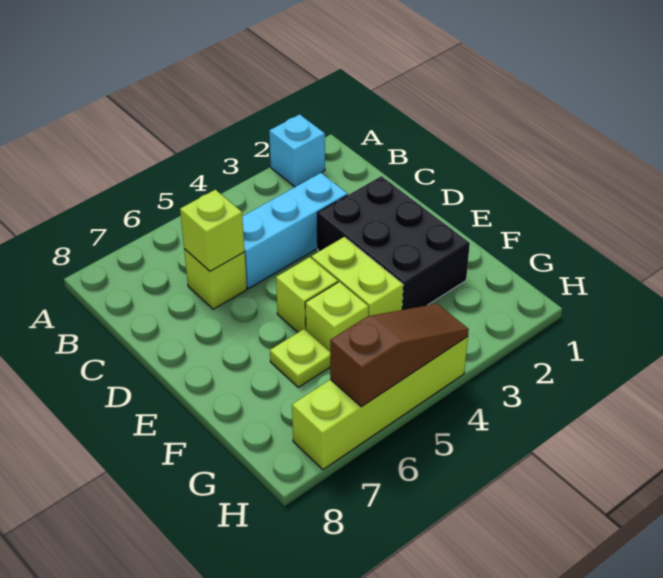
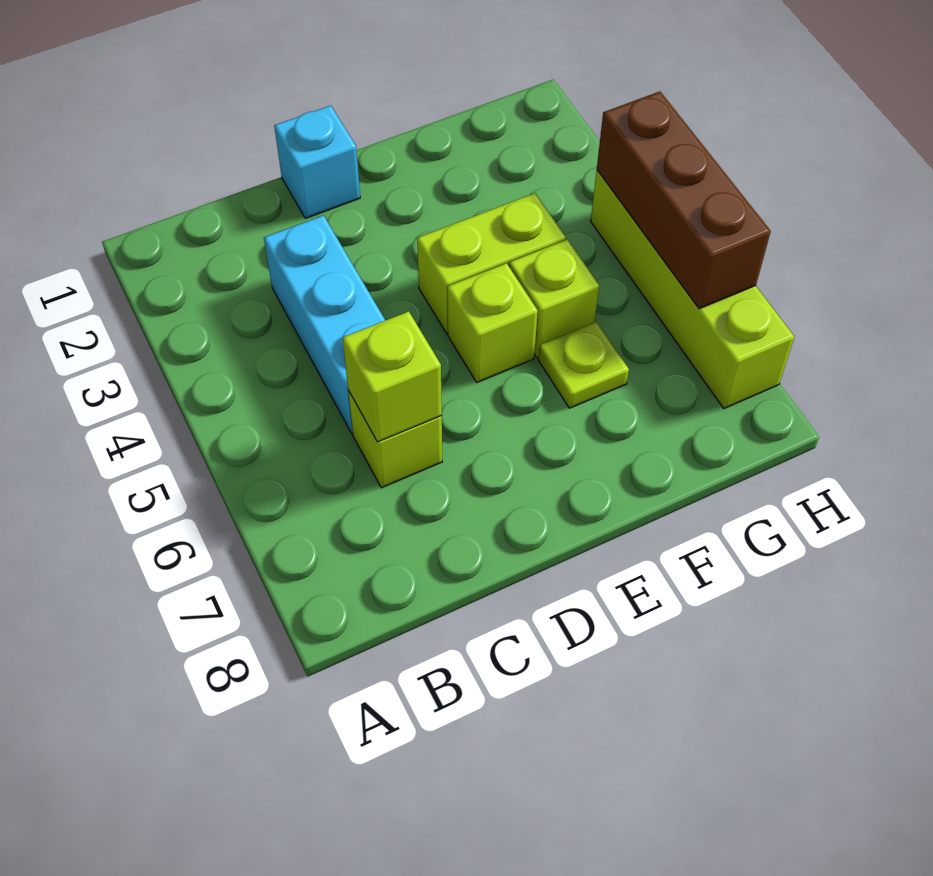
cyan 1x1 brick [269,114,325,187] -> cyan 1x1 brick moved to [274,105,360,218]
black 2x3 brick [317,176,470,310] -> none
brown 1x3 slope [330,304,469,407] -> brown 1x3 brick [597,91,771,309]

